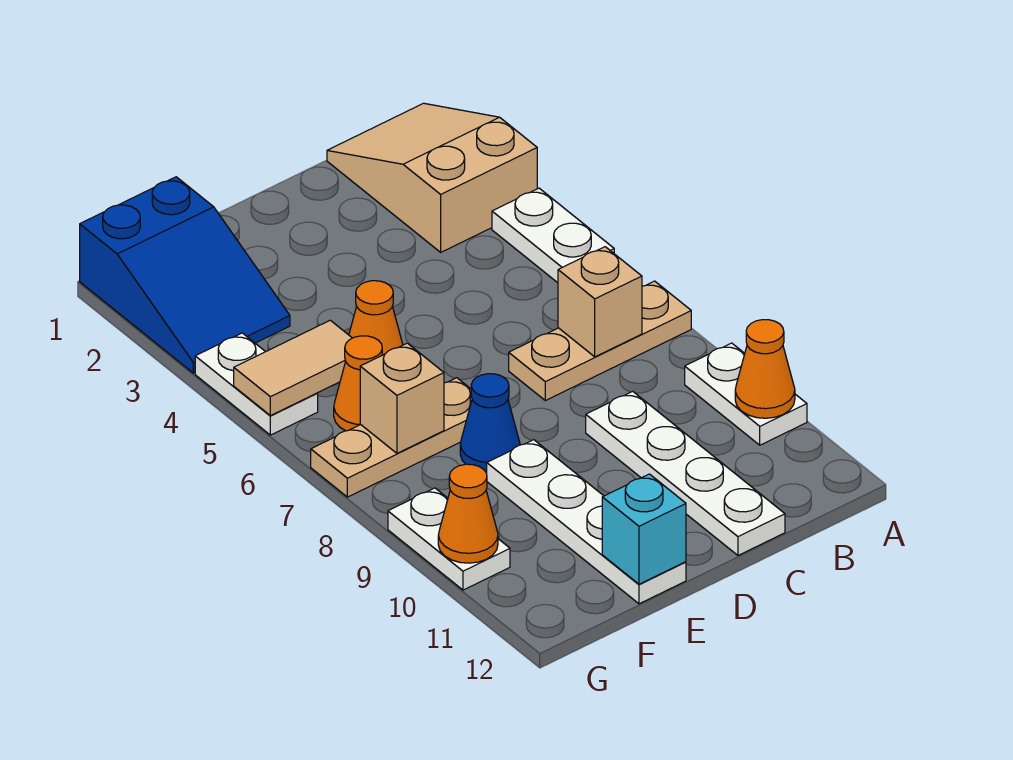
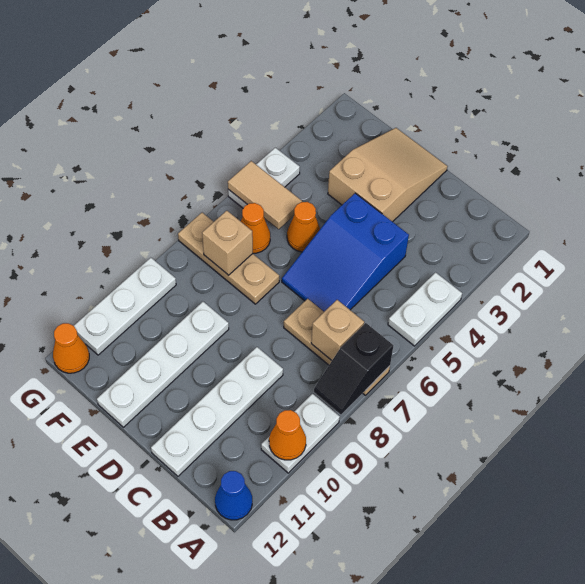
tan 2x3 slope [327,103,537,252] -> tan 2x3 slope moved to [328,128,448,222]
none -> black 1x2 slope [314,323,393,414]
blue 1x1 cone [460,374,520,472] -> blue 1x1 cone moved to [215,471,252,520]
cyan 1x1 brick [602,474,686,584] -> none
blue 2x3 slope [80,177,290,373] -> blue 2x3 slope moved to [282,193,409,312]
white 1x2 plate [388,488,510,590] -> white 1x3 plate [74,258,176,355]
orange 1x1 cone [438,464,498,563] -> orange 1x1 cone moved to [53,323,89,373]

